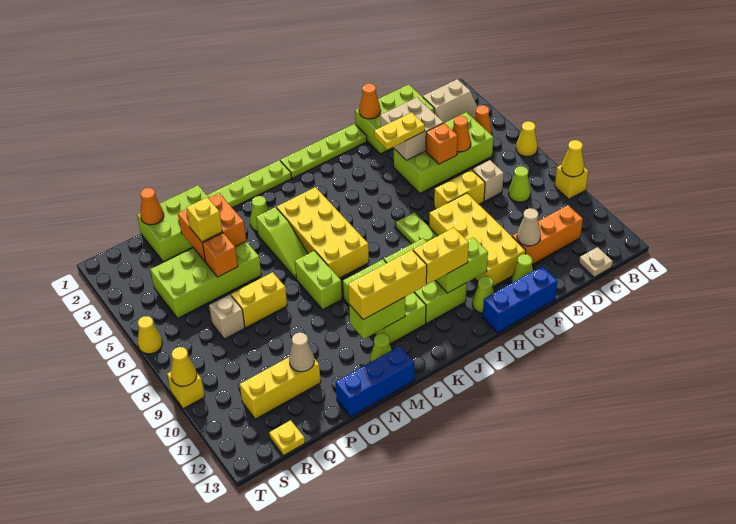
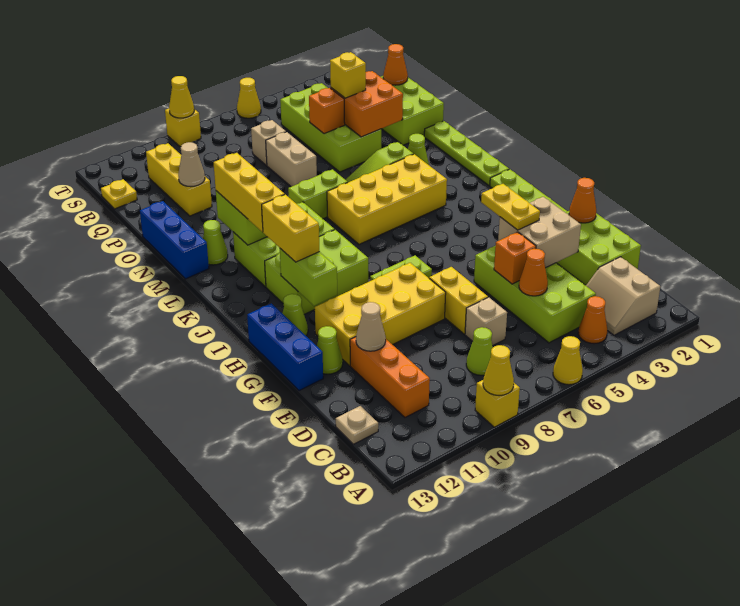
yellow 1x2 brick [231,272,287,327] -> tan 1x2 brick [266,132,317,187]

